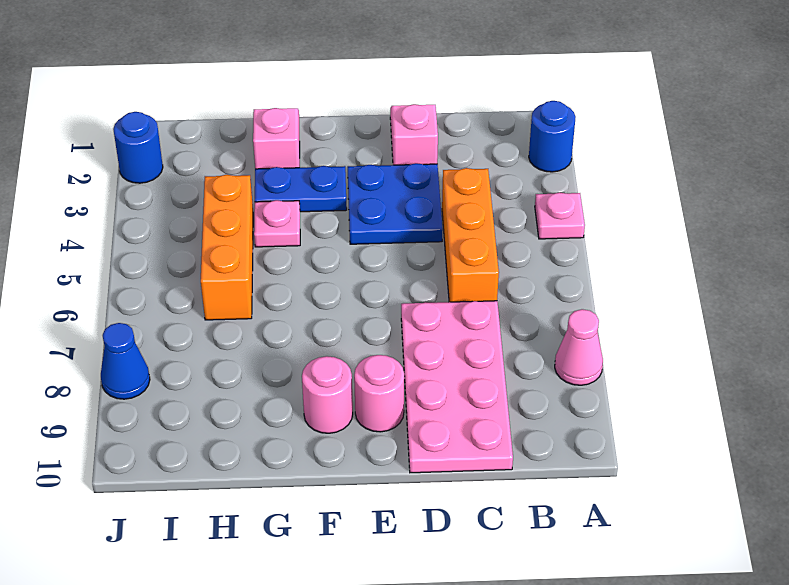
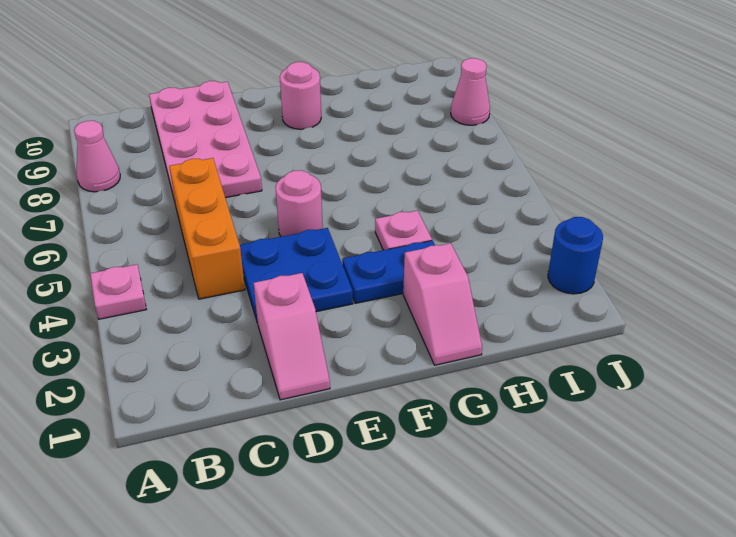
blue 1x1 round brick [529,101,576,172] -> none
pink 1x1 round brick [354,355,404,432] -> pink 1x1 round brick moved to [276,170,323,237]
orange 1x3 brick [201,175,253,320] -> none
blue 1x1 cone [101,323,150,399] -> pink 1x1 cone [451,58,490,125]

